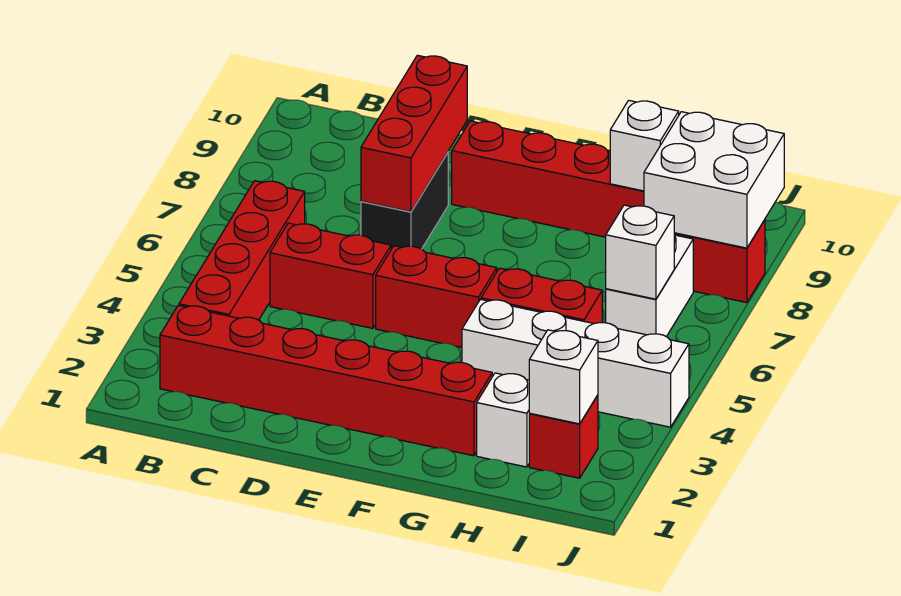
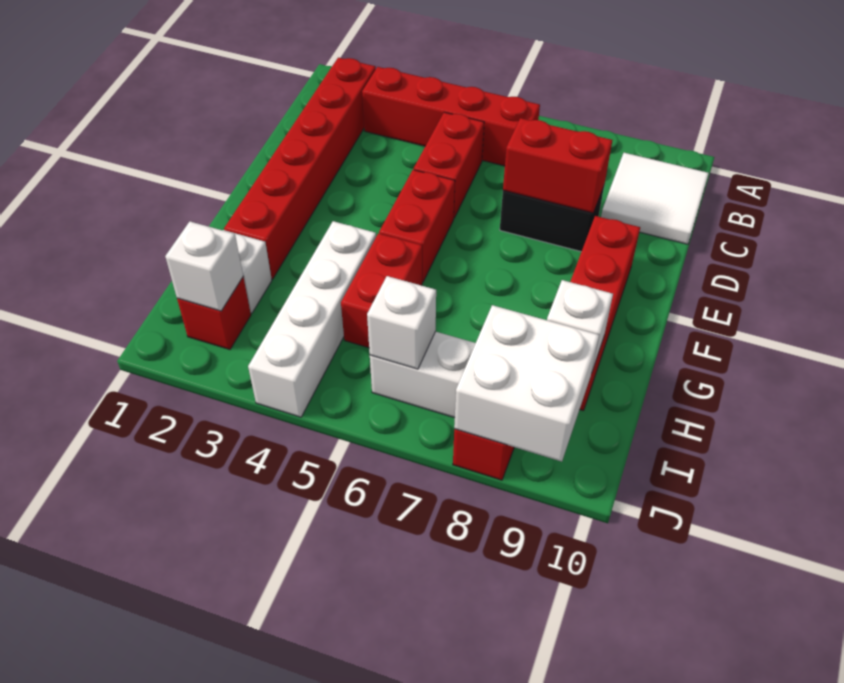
none -> white 2x2 tile [601,153,709,244]
red 1x3 brick [361,55,467,212] -> red 1x2 brick [503,118,612,213]

